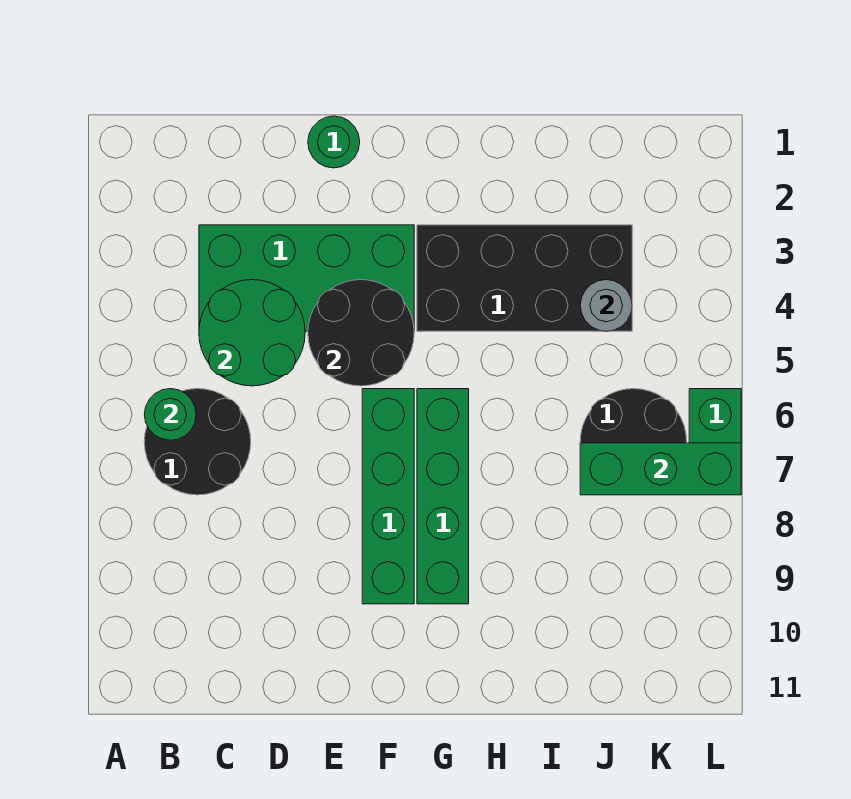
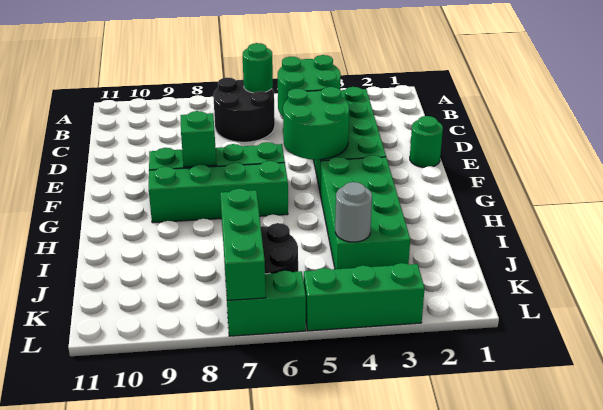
black 2x2 round brick [308,280,414,386] -> green 2x2 round brick [283,87,349,160]
none -> green 1x1 brick [181,111,216,167]
black 2x4 brick [417,225,632,331] -> green 2x4 brick [320,155,410,269]
none -> green 1x3 brick [304,263,425,331]

